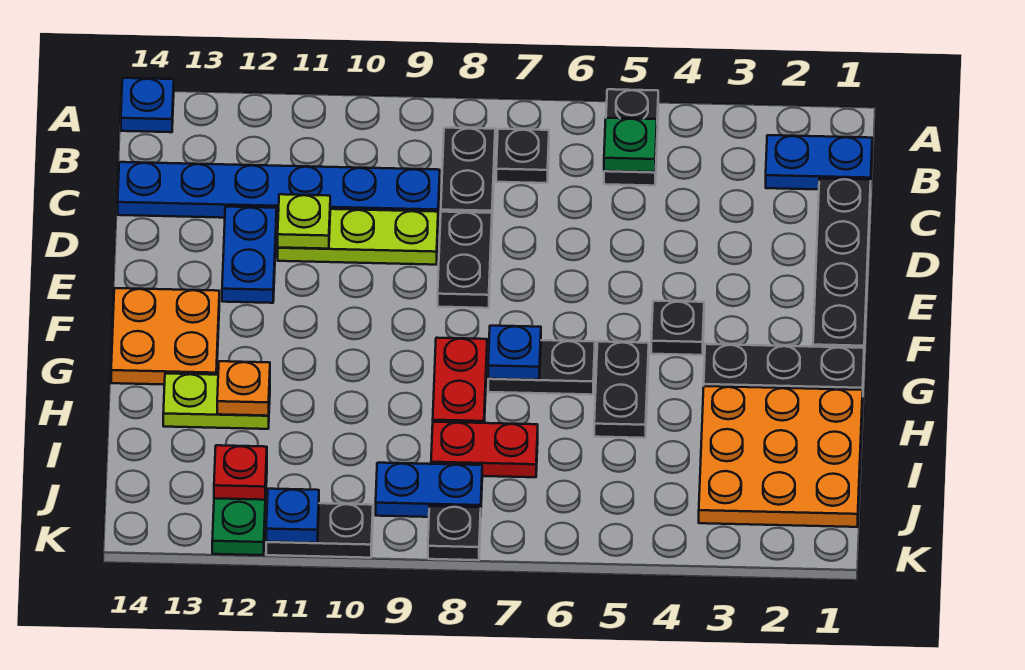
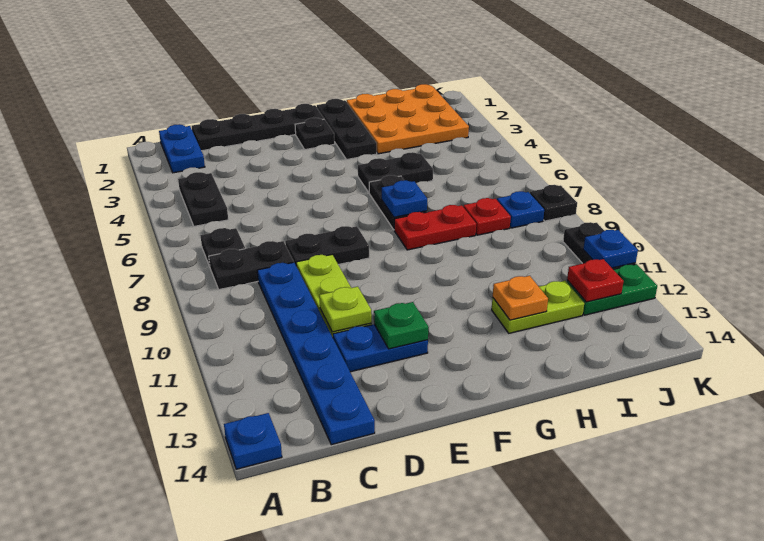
black 1x2 plate [604,89,658,186] -> black 1x2 plate turned to [178,172,228,226]
green 1x1 plate [604,118,657,172] -> green 1x1 plate moved to [374,302,428,349]
black 1x1 plate [651,301,704,355] -> black 1x1 plate moved to [295,118,335,149]
orange 2x2 plate [111,288,219,385] -> none
lime 1x2 plate [163,374,270,429] -> lime 1x2 plate turned to [492,281,584,333]
red 1x2 plate [431,422,538,477] -> red 1x1 plate [463,198,511,235]
blue 1x2 plate [376,463,482,517] -> blue 1x1 plate [497,191,544,228]

